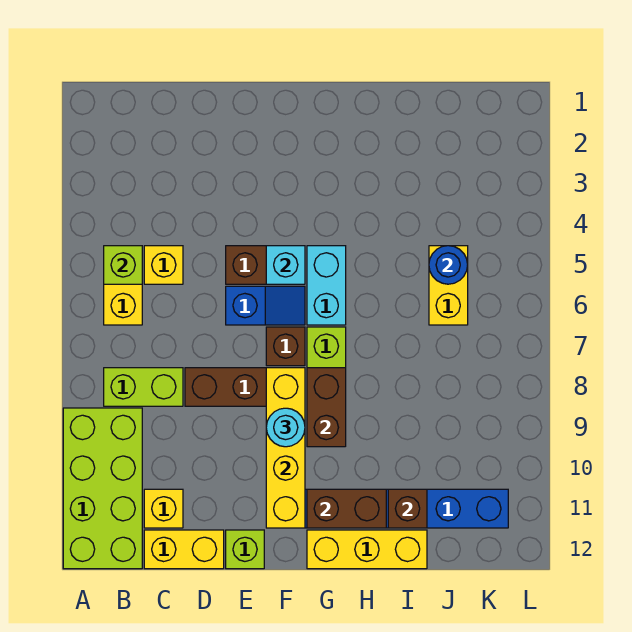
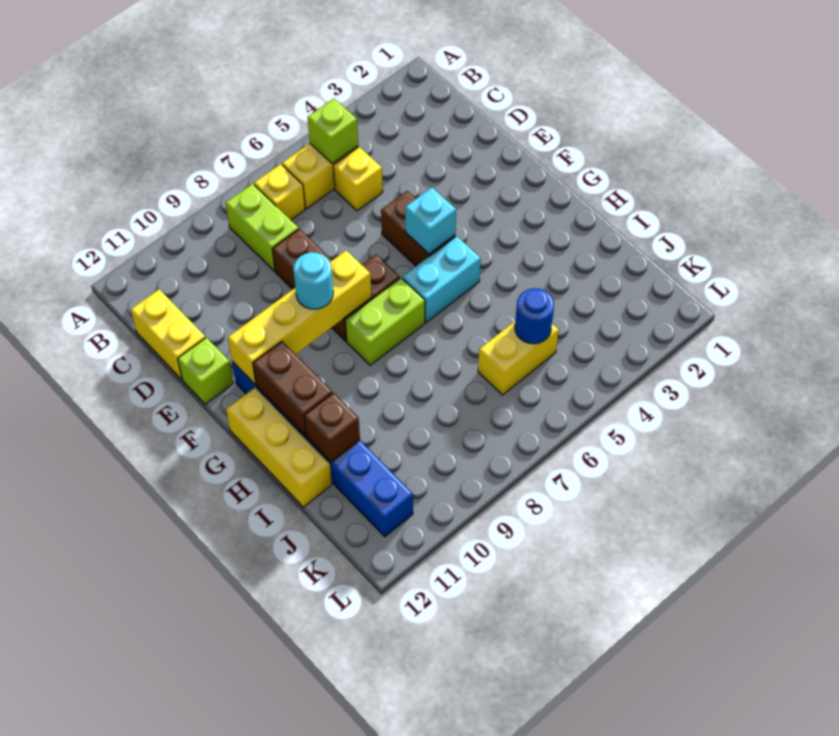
lime 2x4 brick [63,408,142,569] -> none
yellow 1x1 brick [144,489,183,528] -> yellow 1x1 brick moved to [254,164,305,220]
blue 1x2 slope [226,286,305,325] -> none
brown 1x2 brick [307,368,346,447] -> none

